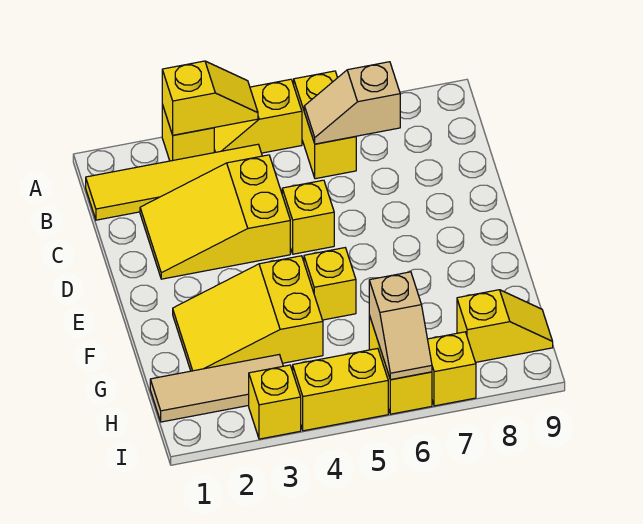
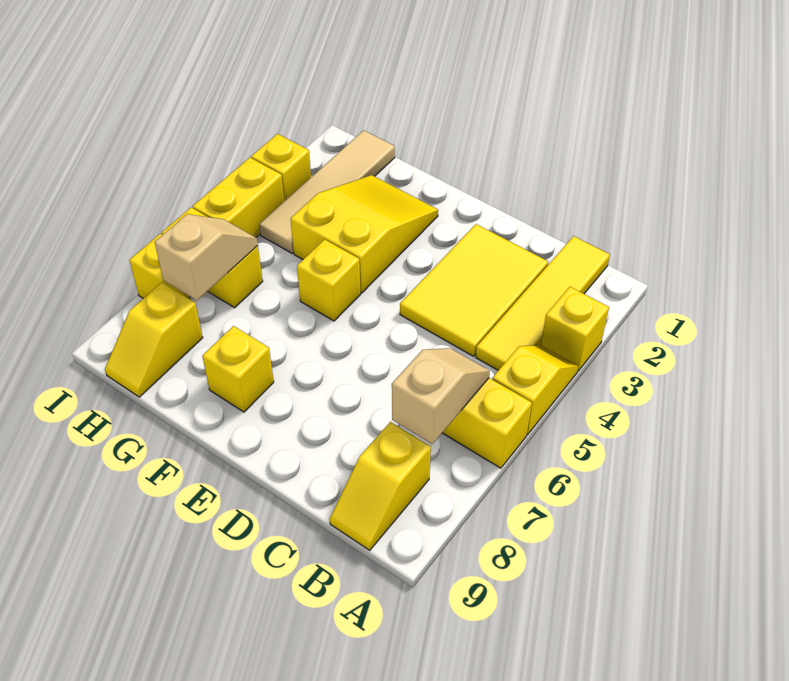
yellow 1x2 slope [162,61,258,135] -> yellow 1x2 slope moved to [330,422,431,550]
yellow 2x3 slope [140,155,290,279] -> yellow 2x3 tile [400,224,548,356]
yellow 1x1 brick [282,180,334,254] -> yellow 1x1 brick moved to [202,326,274,412]
tan 1x3 tile [150,355,283,422] -> tan 1x4 tile [259,130,395,253]
tan 1x2 slope [369,272,432,380] -> tan 1x2 slope turned to [155,214,258,301]

